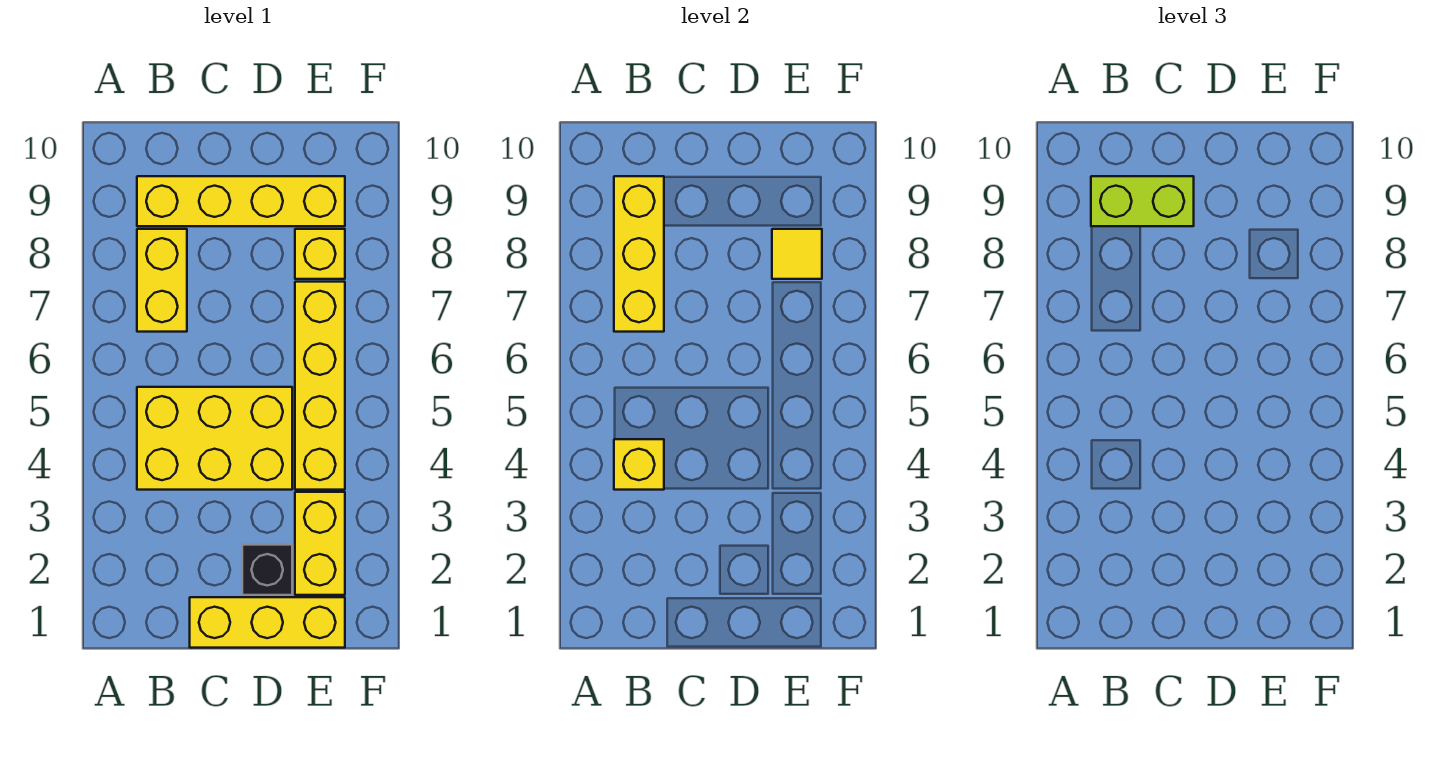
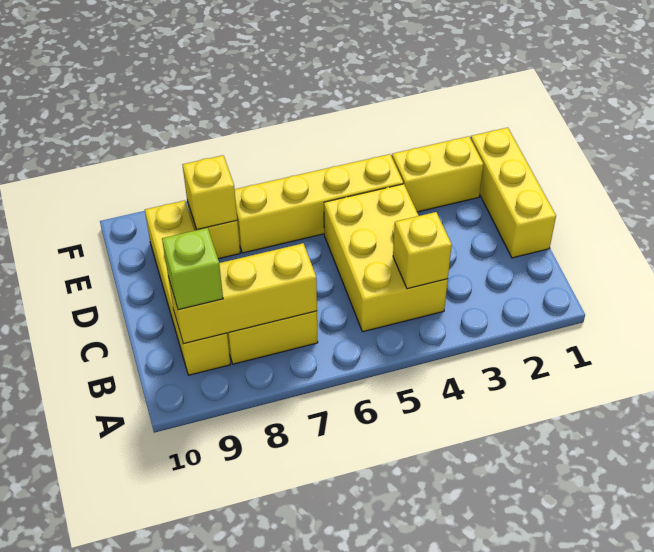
lime 1x2 brick [1091,176,1194,226] -> lime 1x1 brick [162,227,223,310]
black 1x1 brick [242,545,292,595] -> none
yellow 1x1 tile [772,229,822,279] -> yellow 1x1 brick [182,155,237,230]

